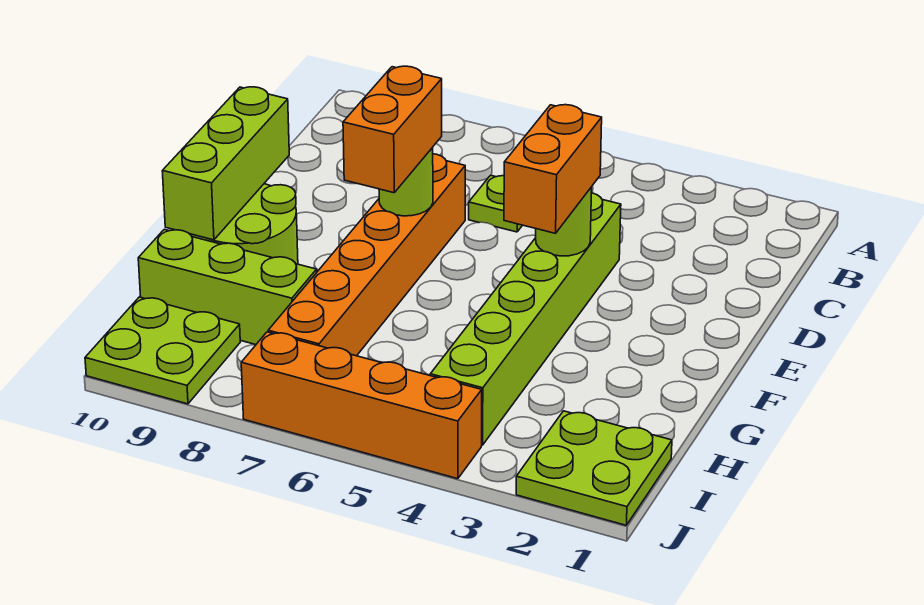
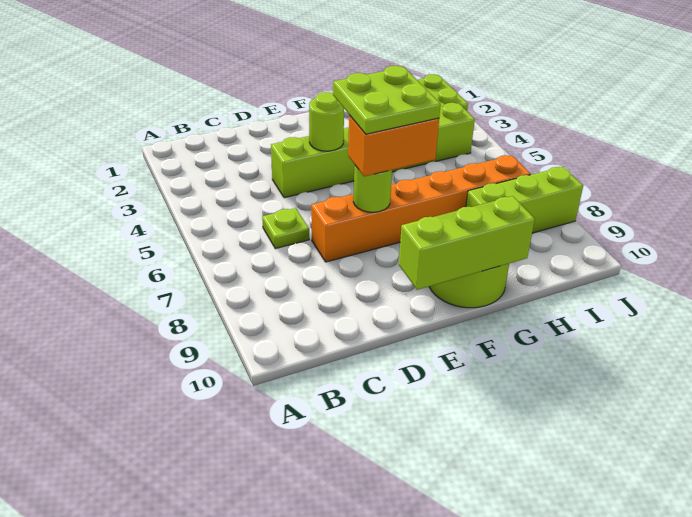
orange 1x2 brick [504,105,602,233] -> none
lime 1x3 brick [138,229,317,345] -> lime 1x3 brick turned to [466,167,583,233]
lime 2x2 plate [85,297,240,404] -> lime 2x2 plate moved to [333,66,441,134]
orange 1x4 brick [241,332,482,479] -> none

